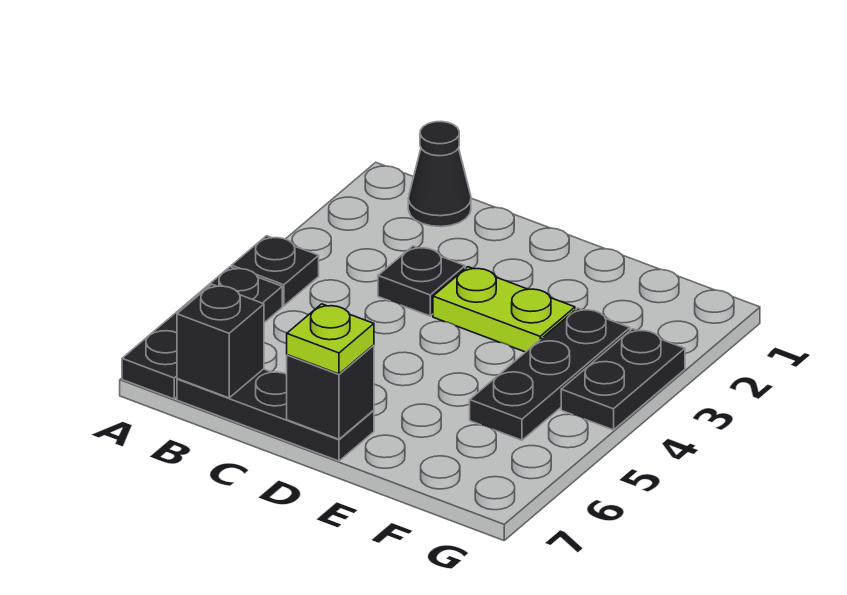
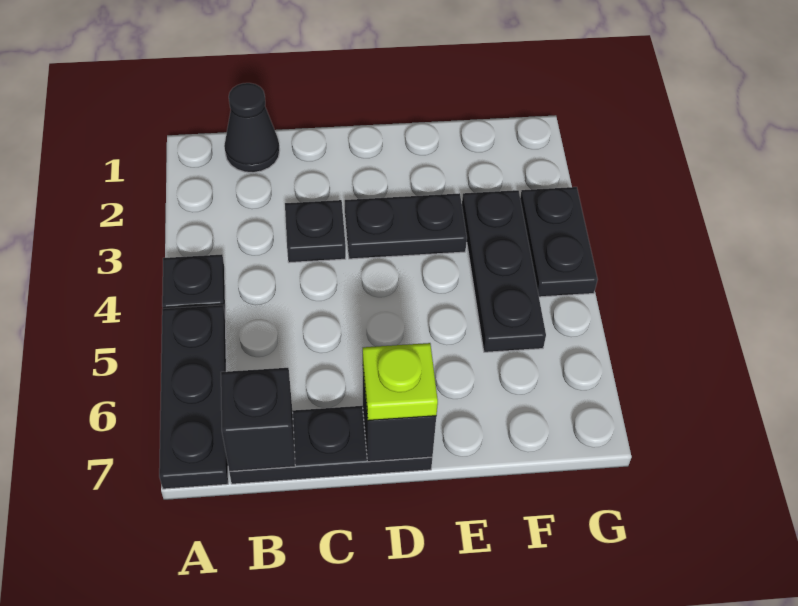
lime 1x2 plate [433,267,575,352] -> black 1x2 plate [345,193,467,259]

